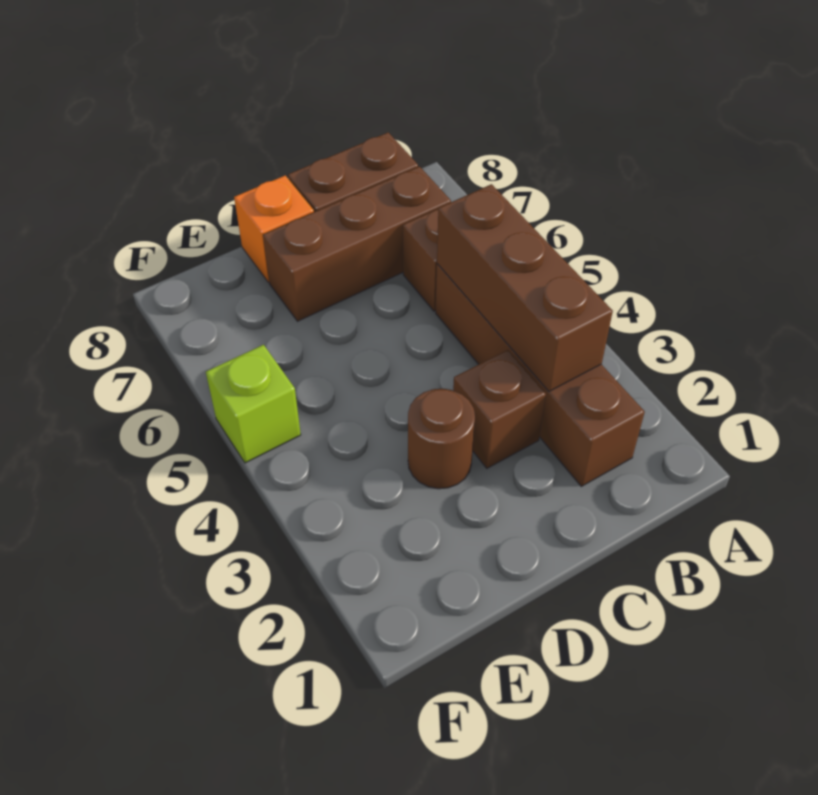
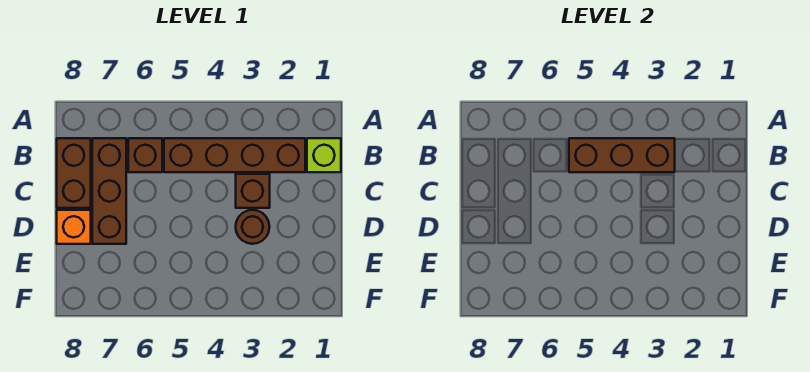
lime 1x1 brick [206,345,301,463] -> lime 1x1 brick moved to [307,138,341,172]

